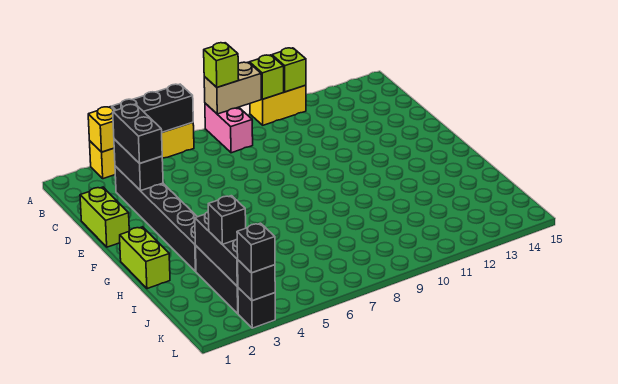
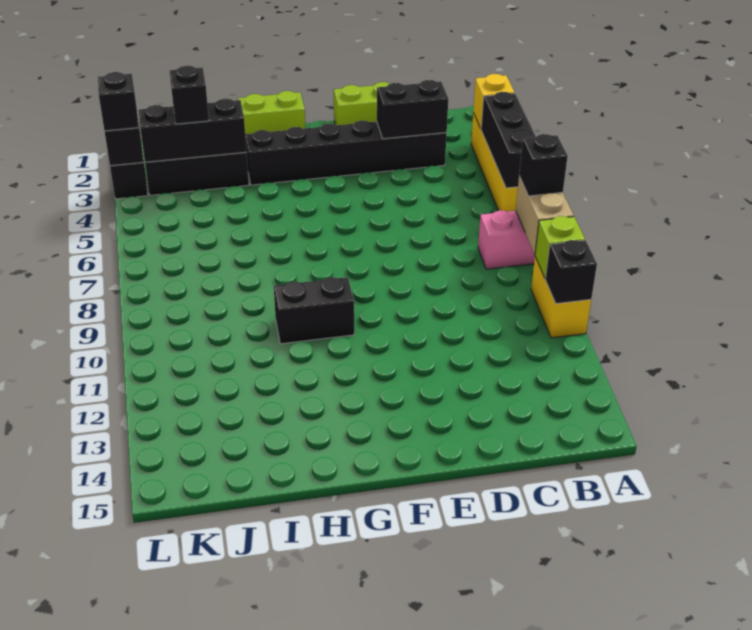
lime 1x1 brick [204,43,239,87] -> black 1x1 brick [519,134,568,196]
lime 1x1 brick [272,48,306,92] -> black 1x1 brick [545,240,597,304]
black 1x2 brick [113,104,162,164] -> black 1x2 brick moved to [274,277,354,344]

